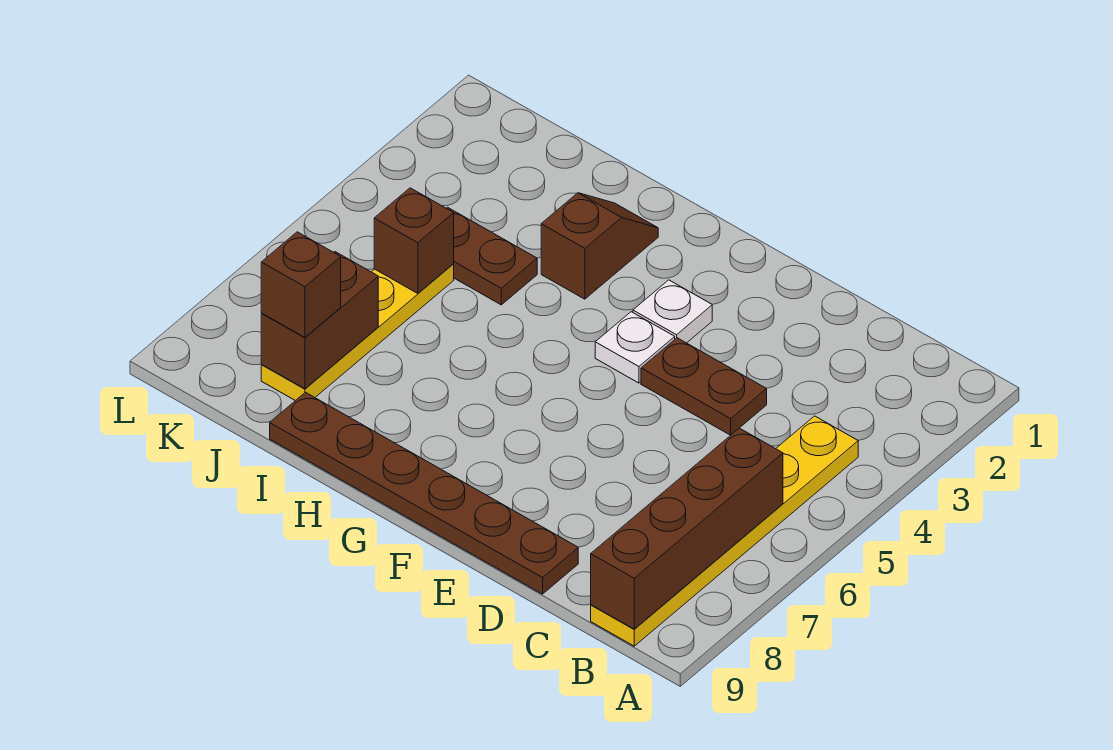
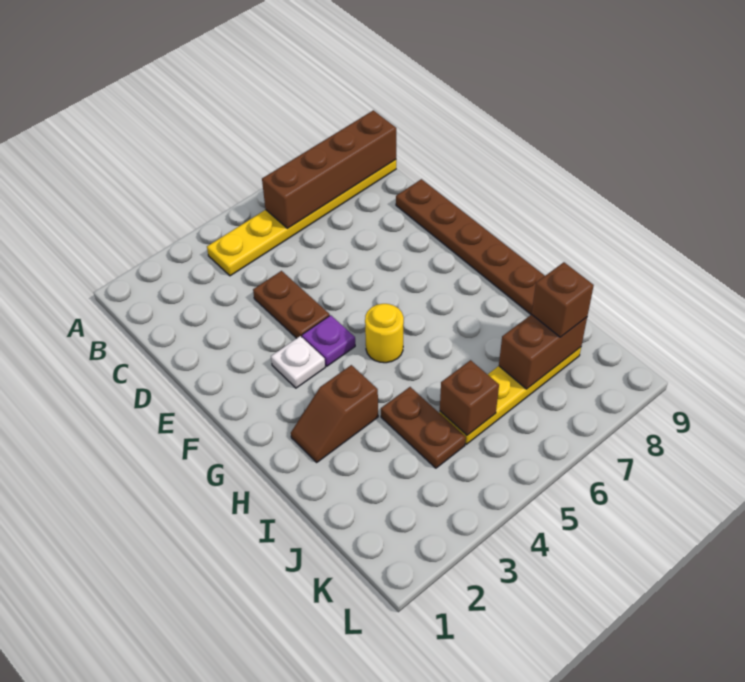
white 1x1 plate [595,312,675,383] -> purple 1x1 plate [302,315,355,366]
none -> yellow 1x1 round brick [365,304,404,363]

